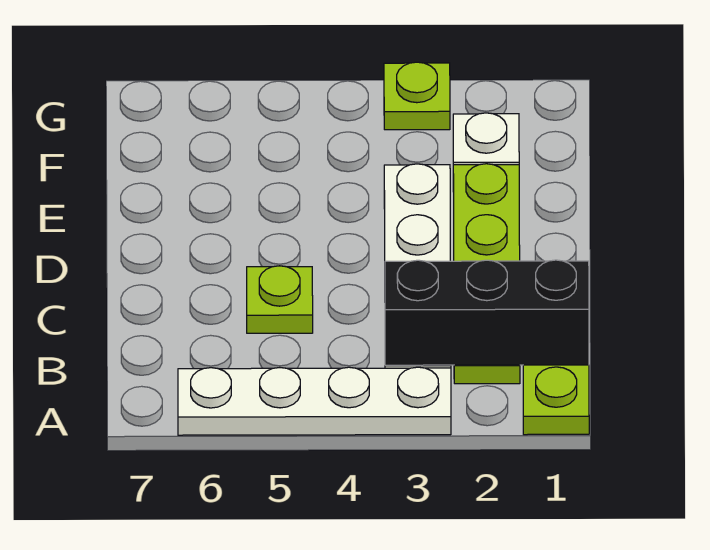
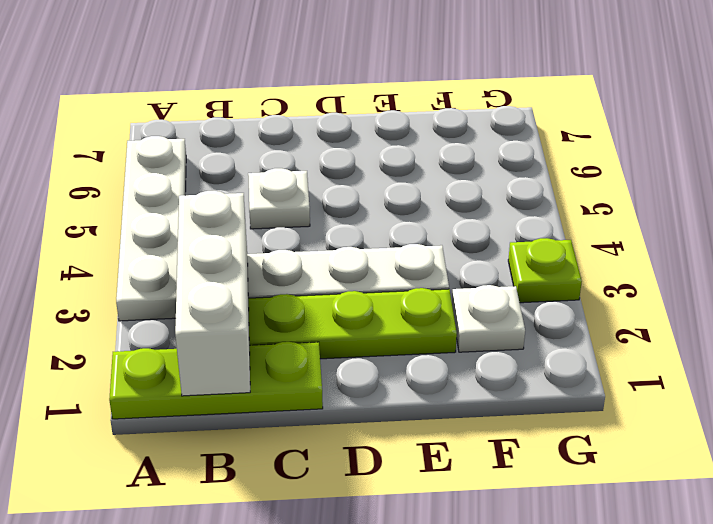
black 1x3 brick [385,260,589,365] -> white 1x3 brick [175,191,250,396]
lime 1x1 plate [247,266,313,333] -> white 1x1 plate [248,168,310,229]

